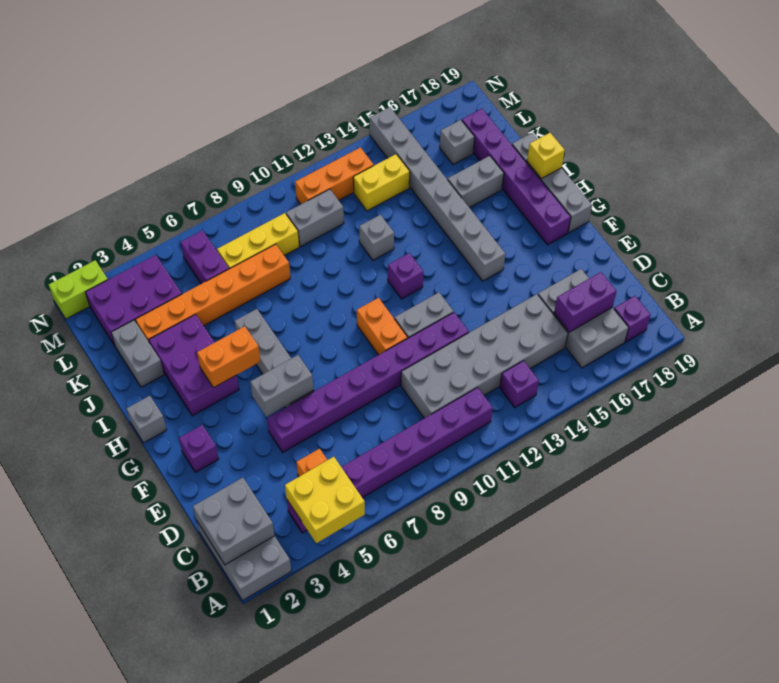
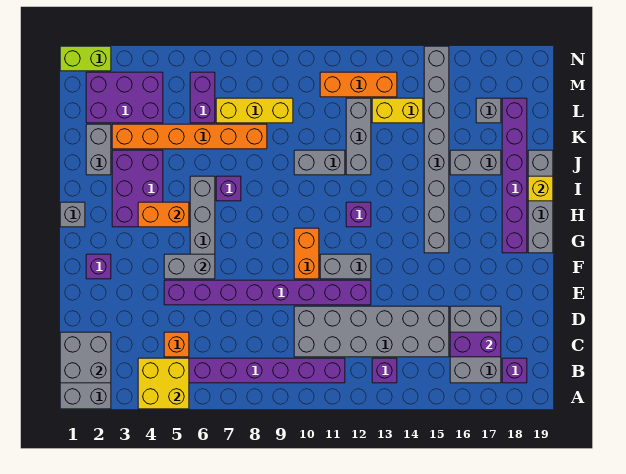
none -> purple 1x1 brick [216,176,241,201]
grey 1x1 brick [359,215,394,260] -> grey 1x3 brick [346,98,371,175]
grey 1x2 brick [286,189,344,247] -> grey 1x2 brick moved to [294,150,345,175]

